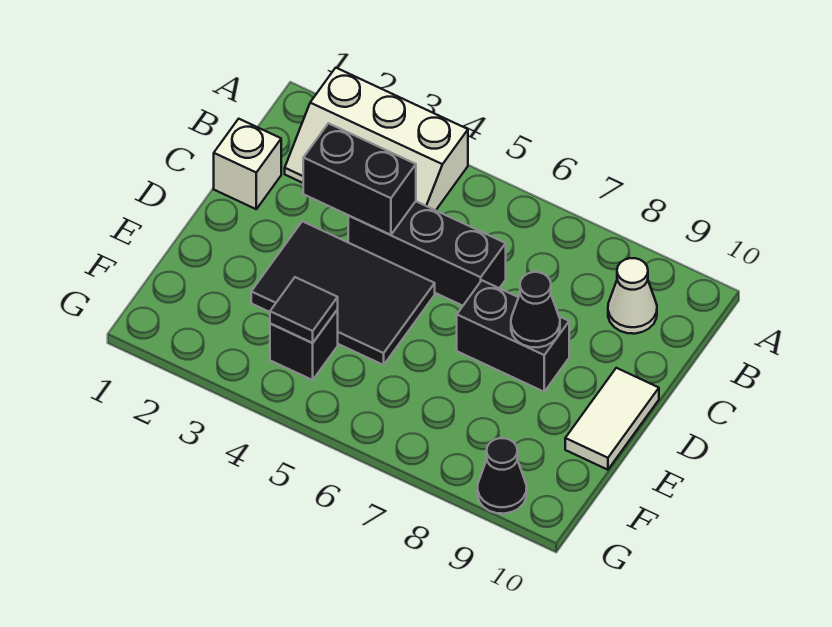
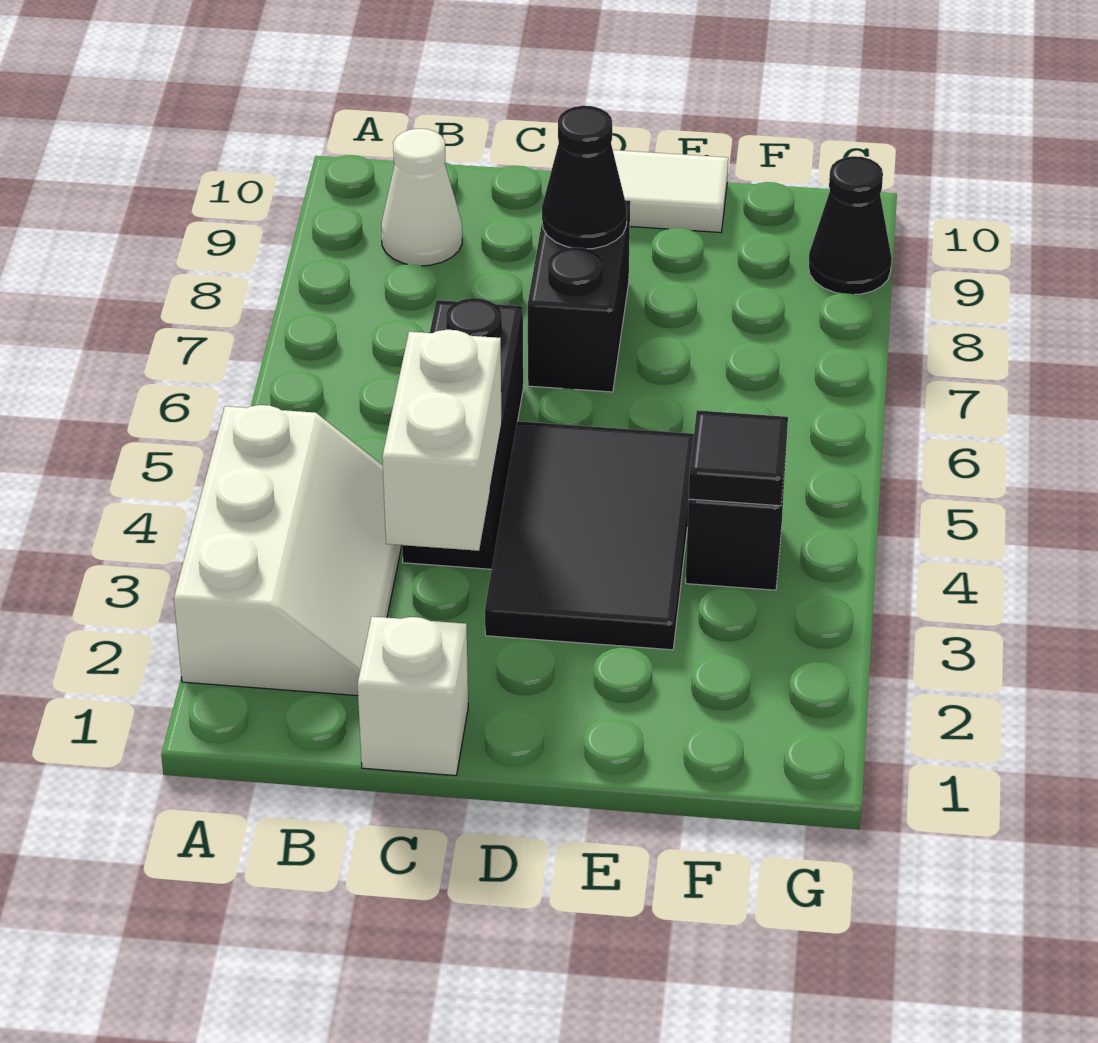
black 1x2 brick [303,123,416,235] -> white 1x2 brick [382,330,502,551]

